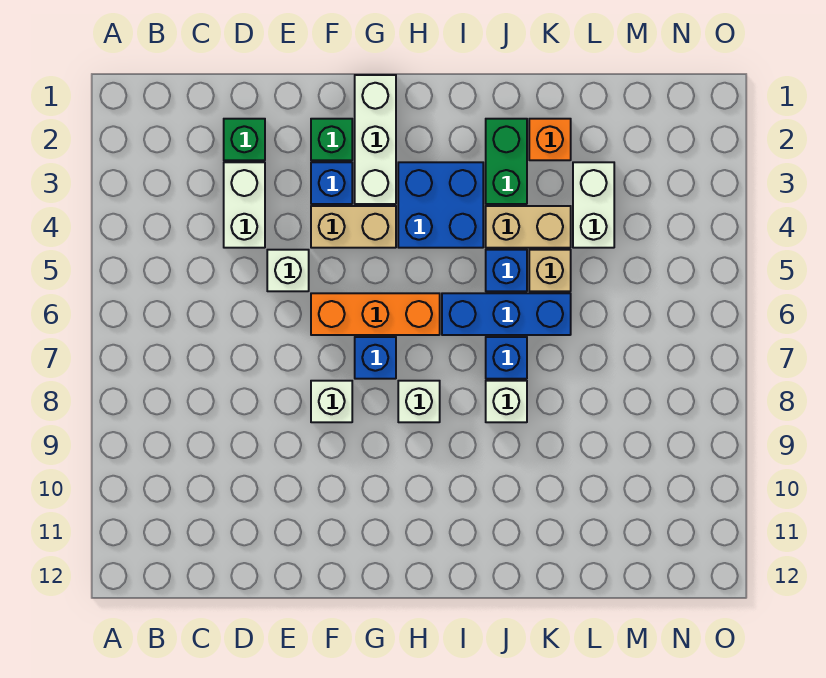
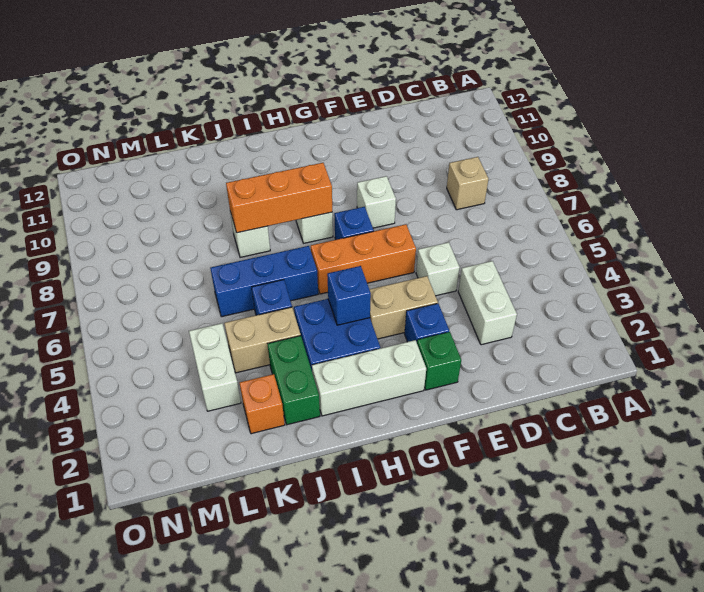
green 1x1 brick [224,119,265,160] -> none
white 1x3 brick [355,75,396,204] -> white 1x3 brick turned to [312,340,426,416]
none -> orange 1x3 brick [226,163,332,233]
blue 1x1 brick [486,337,527,379] -> blue 1x1 brick moved to [327,266,371,325]
tan 1x1 brick [529,250,571,291] -> tan 1x1 brick moved to [447,157,488,210]

